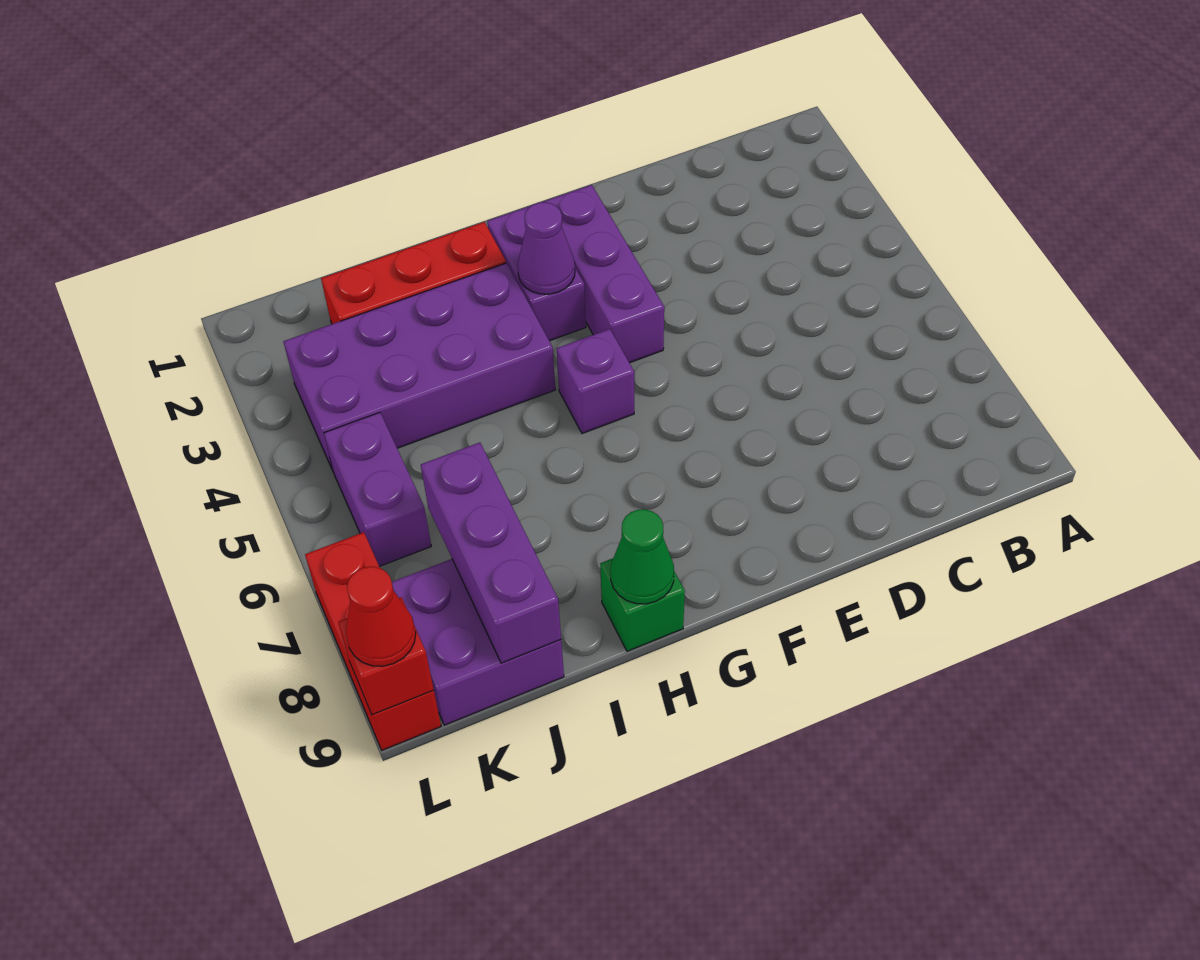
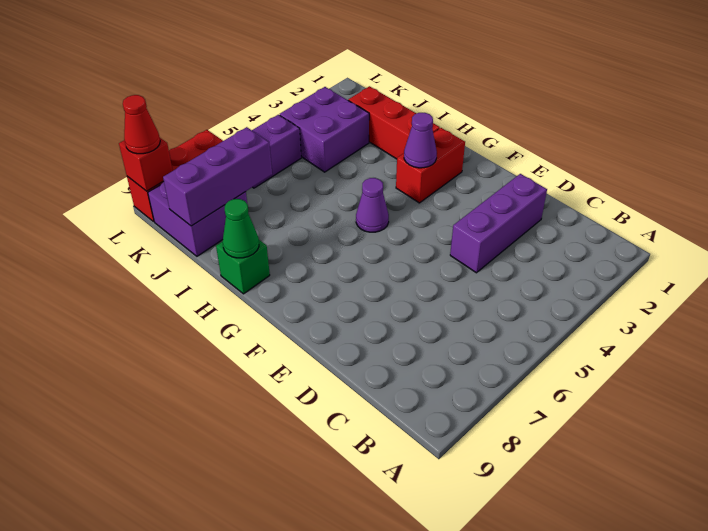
purple 1x3 brick [543,185,664,363] -> purple 1x3 brick moved to [450,174,547,273]
purple 1x2 brick [487,206,586,341] -> red 1x2 brick [396,128,465,203]
purple 1x1 brick [557,329,634,434] -> purple 1x1 cone [356,178,389,232]
purple 2x4 brick [283,263,555,470] -> purple 2x2 brick [280,87,369,172]

